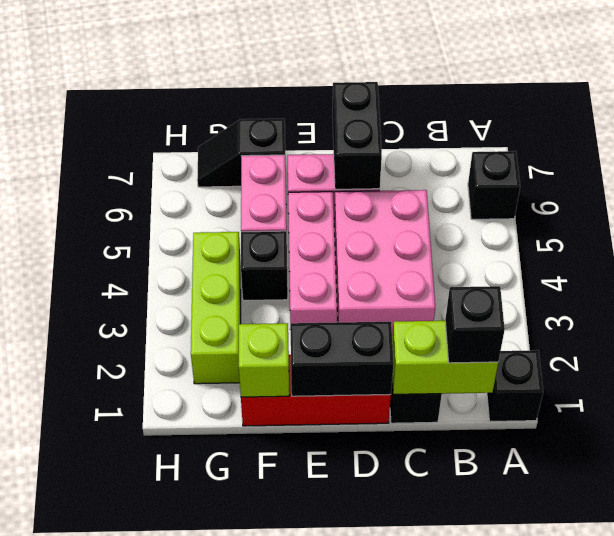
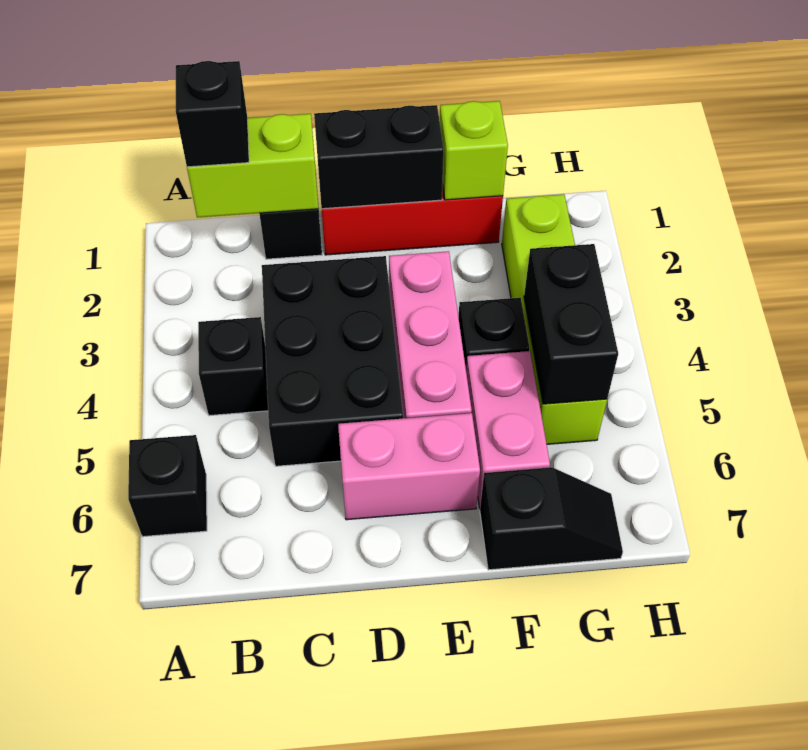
black 1x1 brick [487,350,543,421] -> black 1x1 brick moved to [198,317,268,416]
pink 2x3 brick [334,190,435,336] -> black 2x3 brick [262,256,403,466]
black 1x2 brick [332,82,382,189] -> black 1x2 brick moved to [524,244,618,404]
lime 1x3 brick [191,232,241,384] -> lime 1x4 brick [502,194,607,444]

